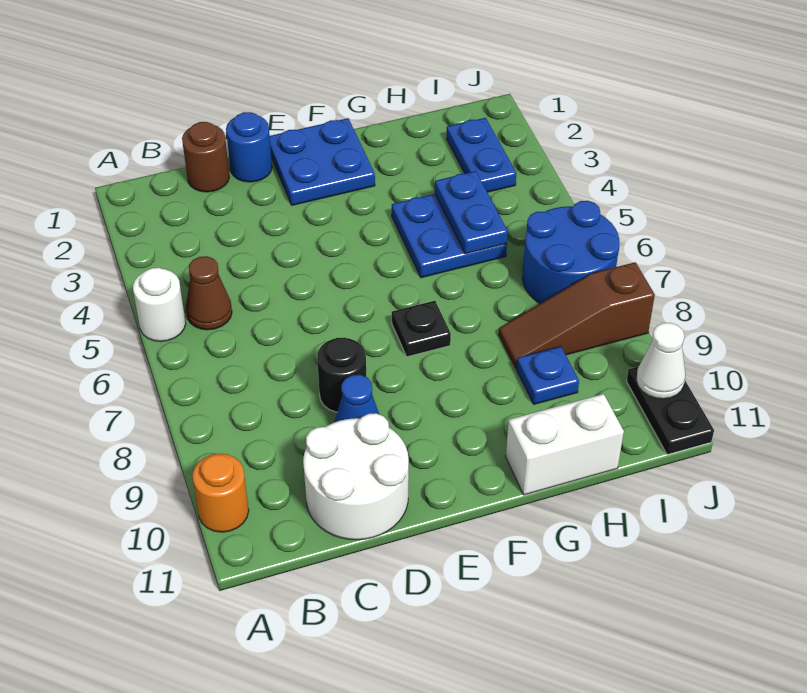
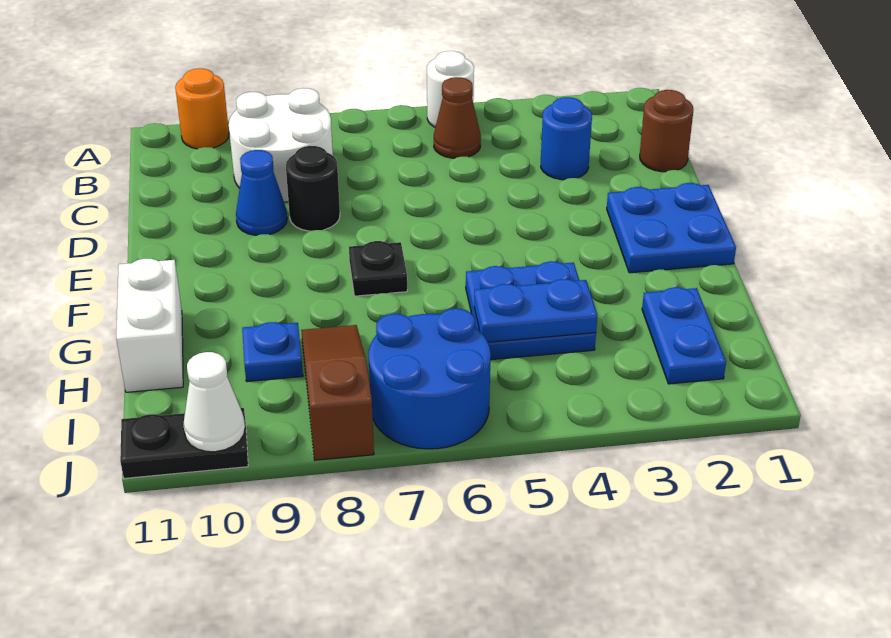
white 2x2 round brick [303,413,409,540] -> white 2x2 round brick moved to [229,88,333,202]
blue 1x1 round brick [226,112,272,182] -> blue 1x1 round brick moved to [541,97,592,180]
blue 1x2 plate [447,118,516,192] -> blue 1x2 plate turned to [642,287,726,384]

